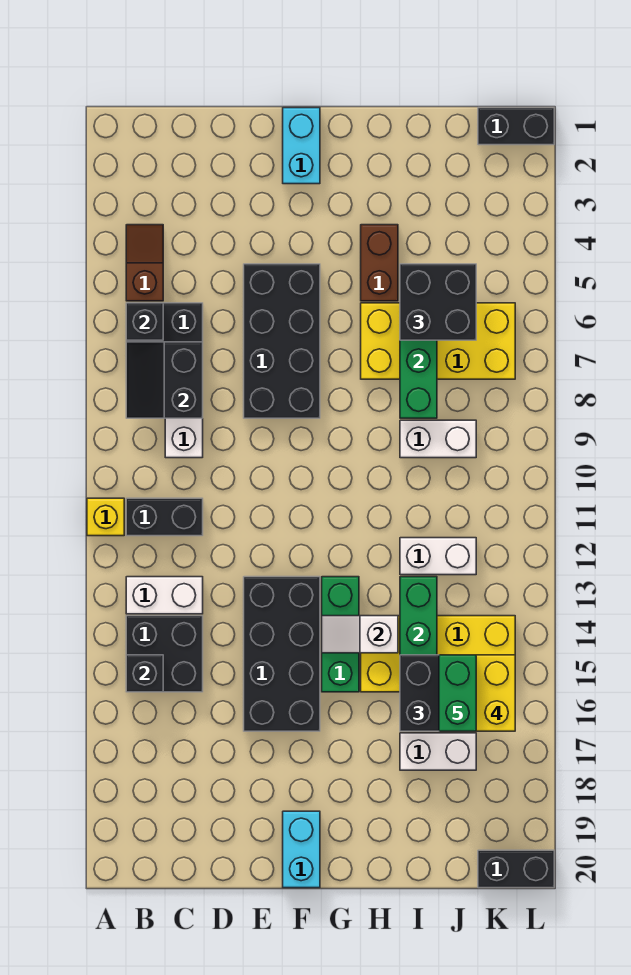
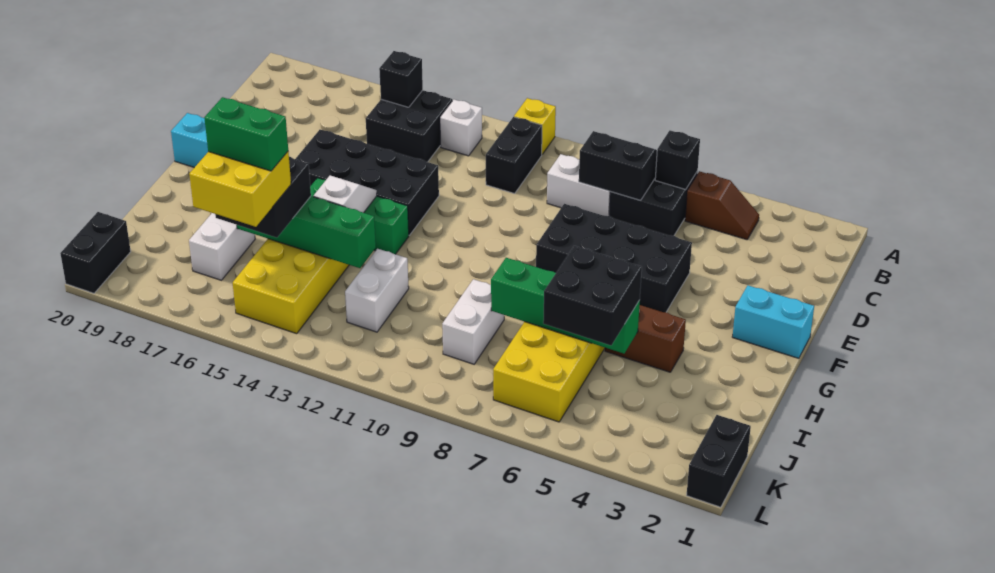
white 1x2 brick [126,577,203,614] -> white 1x1 brick [440,100,482,156]

